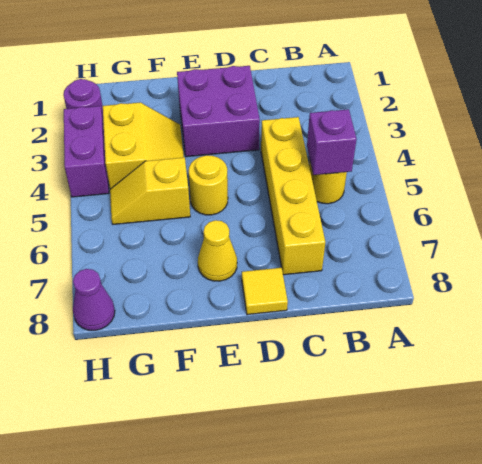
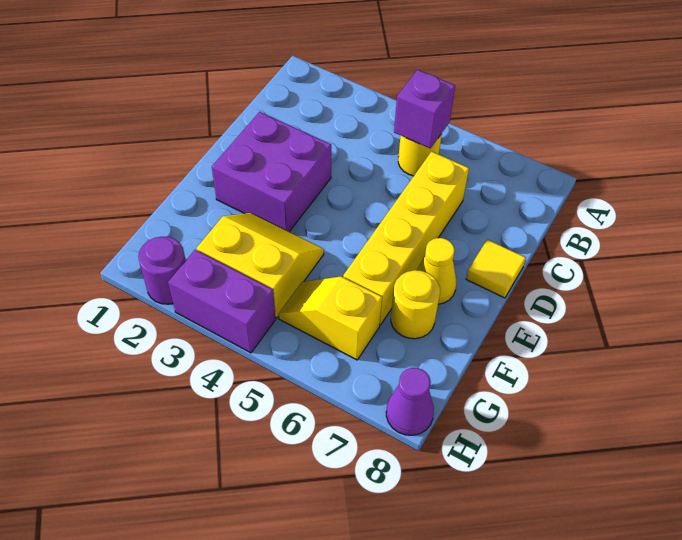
yellow 1x4 brick [261,117,325,275] -> yellow 1x4 brick turned to [343,151,469,325]
yellow 1x1 round brick [189,155,228,215] -> yellow 1x1 round brick moved to [391,270,440,339]
yellow 1x2 slope [110,157,190,224] -> yellow 1x2 slope turned to [278,276,382,360]

